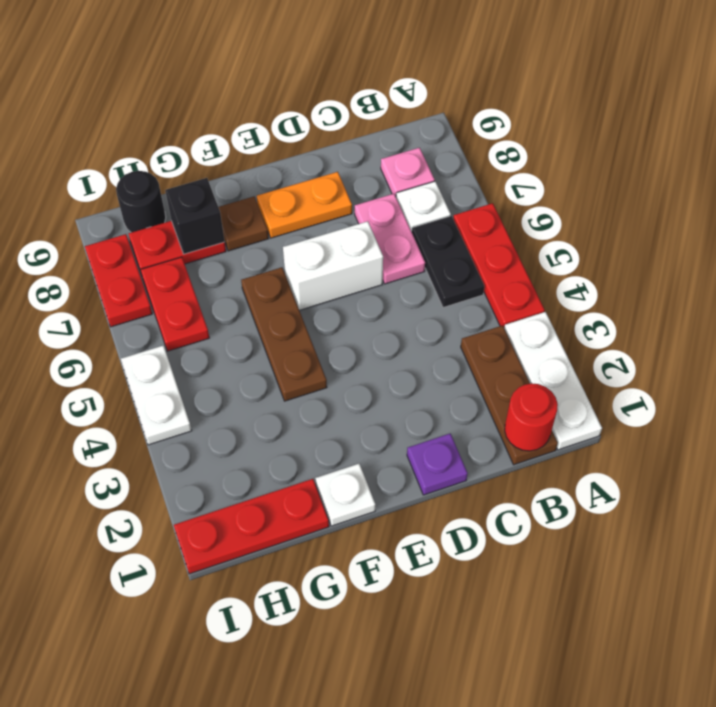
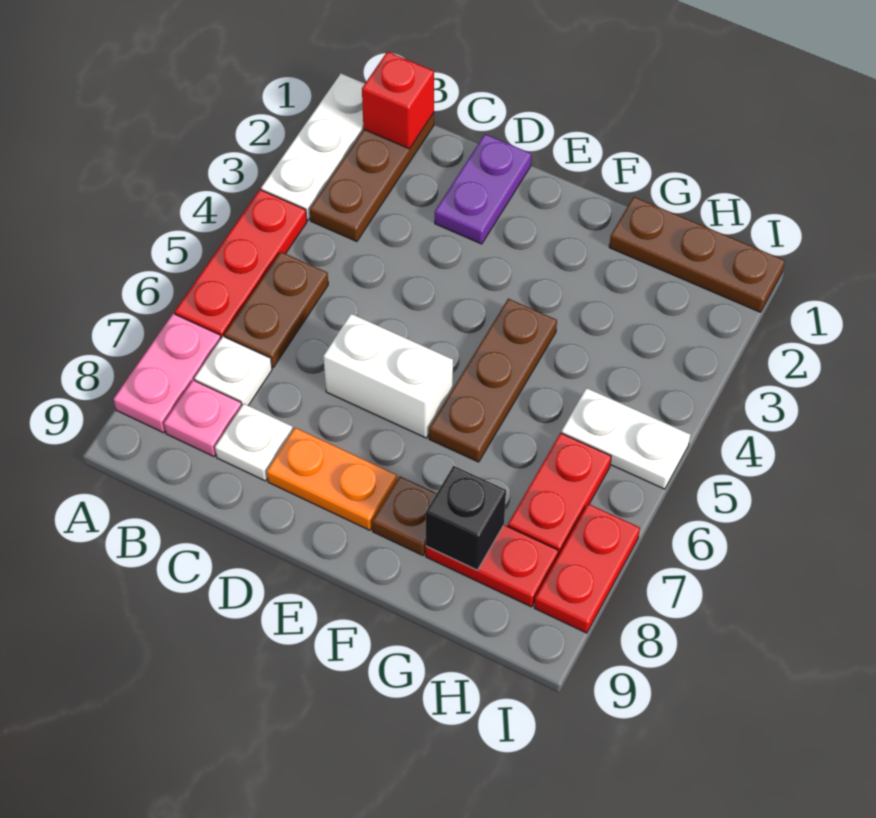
red 1x1 round brick [505,383,558,451] -> red 1x1 brick [362,52,434,149]
black 1x2 plate [412,216,484,307] -> brown 1x2 plate [224,252,328,367]
pink 1x2 plate [355,194,425,284] -> pink 1x2 plate moved to [114,314,221,433]
purple 1x1 plate [407,434,468,495] -> purple 1x2 plate [435,134,531,244]
white 1x1 plate [315,464,375,526] -> white 1x1 plate moved to [215,404,293,481]
red 1x3 plate [174,479,329,574] -> brown 1x3 plate [609,197,785,312]
black 1x1 round brick [116,171,166,232] -> none
white 1x2 plate [121,345,192,445] -> white 1x2 plate turned to [561,388,691,489]

